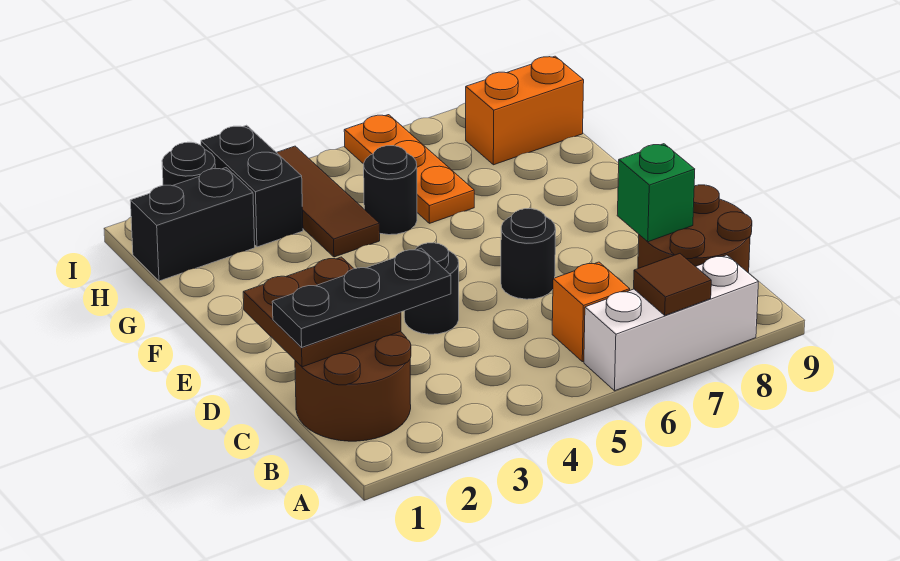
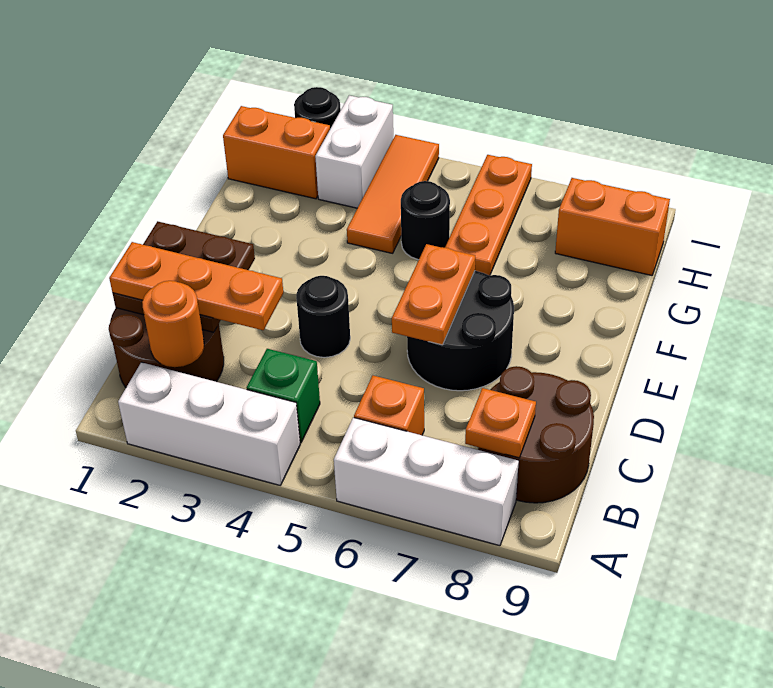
none -> white 1x3 brick [118,362,300,485]
brown 1x1 tile [634,254,711,315] -> none
none -> orange 1x1 round brick [142,281,204,367]
none -> orange 1x1 plate [465,388,536,458]
black 1x3 plate [272,248,451,348] -> orange 1x3 plate [109,242,283,330]
green 1x1 brick [617,144,695,242] -> green 1x1 brick moved to [246,349,320,443]
black 1x1 round brick [501,209,556,299] -> black 2x2 round brick [407,271,514,391]
none -> orange 1x2 plate [392,244,475,345]
brown 1x3 tile [276,146,380,257] -> orange 1x3 tile [347,135,439,253]
black 1x2 brick [130,168,255,281] -> orange 1x2 brick [223,106,330,199]
black 1x2 brick [201,125,303,247] -> white 1x2 brick [315,95,393,208]

